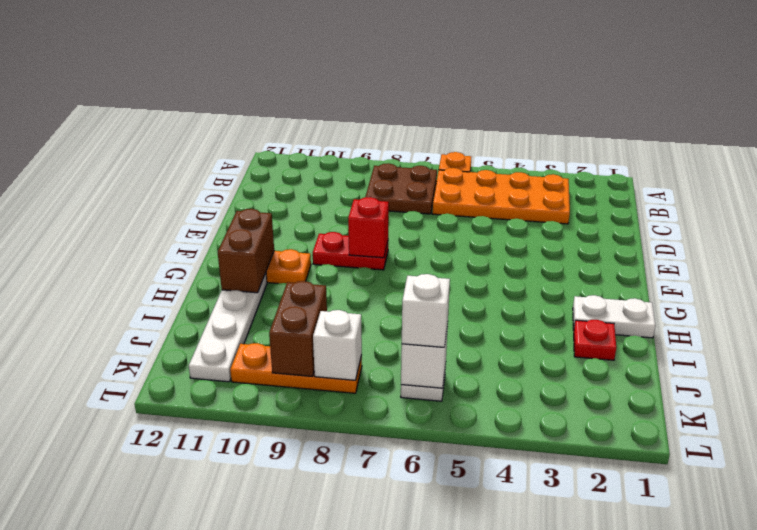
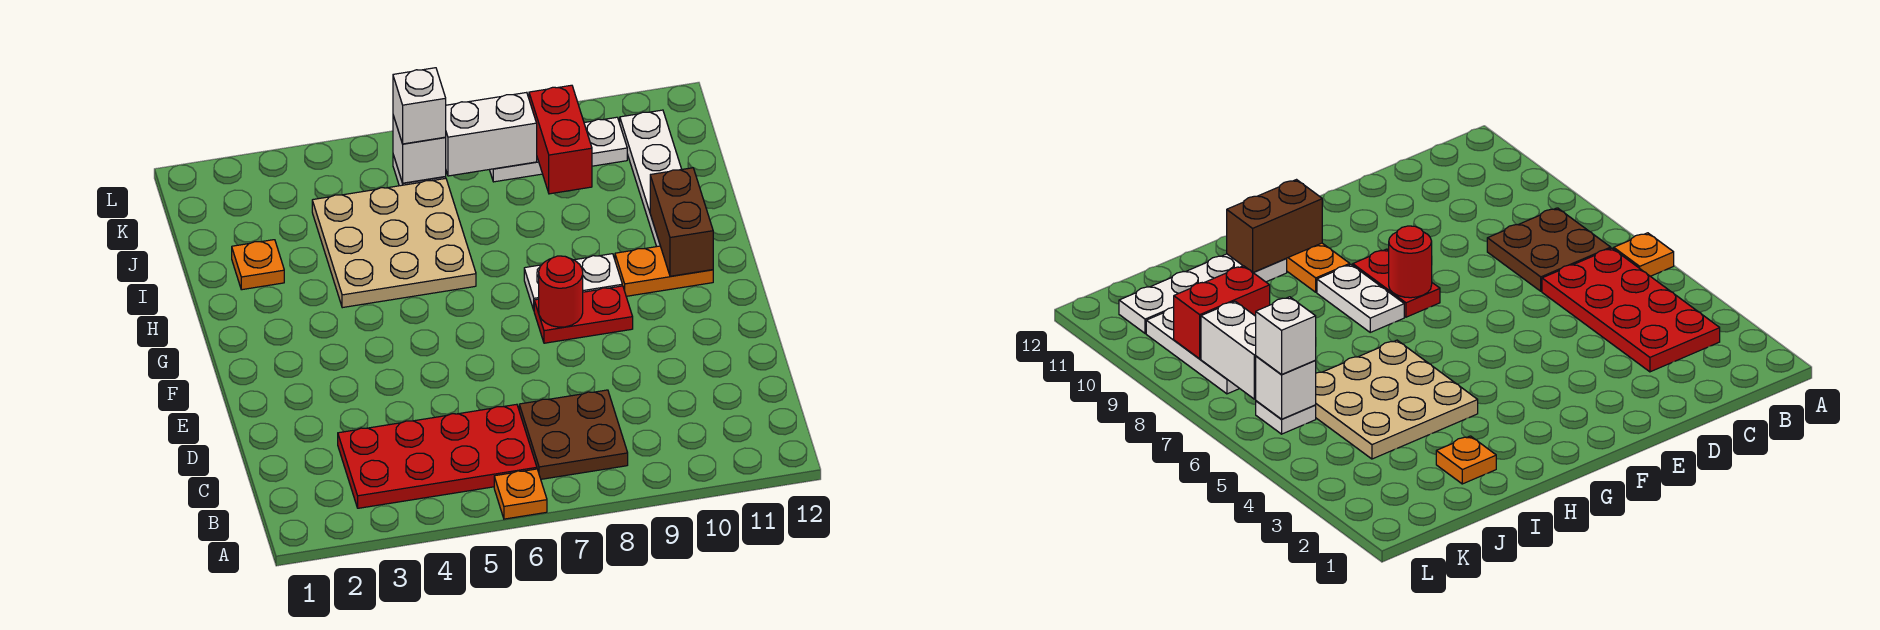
orange 2x4 plate [432,168,570,224] -> red 2x4 plate [338,404,537,508]
red 1x1 brick [348,197,389,258] -> red 1x1 round brick [539,256,583,327]
white 1x2 plate [573,295,655,338] -> white 1x2 plate moved to [524,254,622,310]
none -> tan 3x3 plate [312,178,476,308]
red 1x1 plate [574,320,616,360] -> orange 1x1 plate [232,240,284,290]
brown 1x2 brick [269,281,327,376] -> red 1x2 brick [529,85,592,194]
orange 1x3 plate [230,343,362,393] -> white 1x3 plate [490,117,627,182]
white 1x1 brick [313,310,362,380] -> white 1x2 brick [445,92,537,176]

